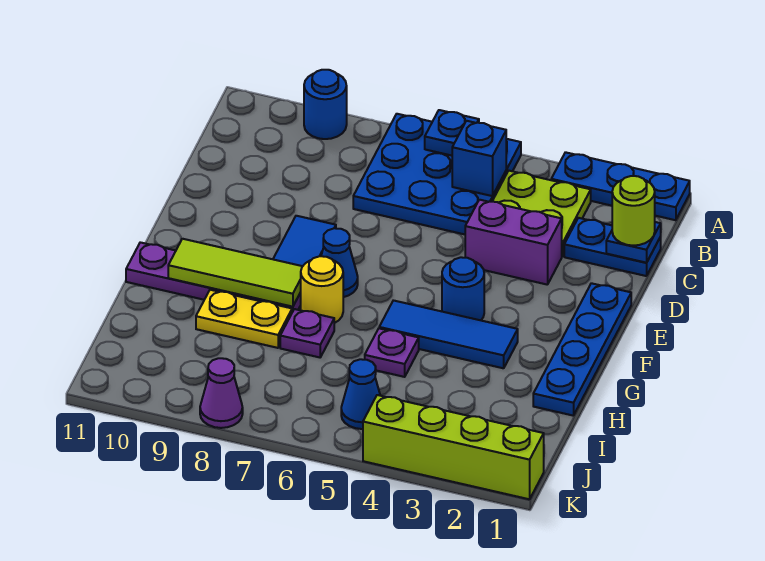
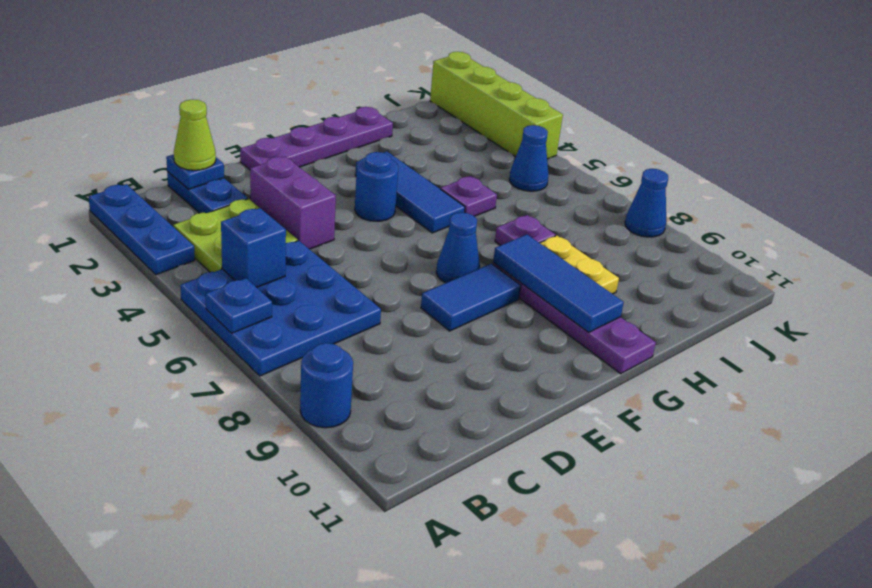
lime 1x1 round brick [612,176,655,246] -> lime 1x1 cone [174,99,216,170]
blue 1x4 plate [533,283,631,416] -> purple 1x4 plate [240,107,393,170]
yellow 1x1 round brick [301,256,343,323] -> none
lime 1x3 tile [168,239,303,307] -> blue 1x3 tile [493,235,624,333]
purple 1x1 cone [200,358,243,428] -> blue 1x1 cone [625,169,668,237]

